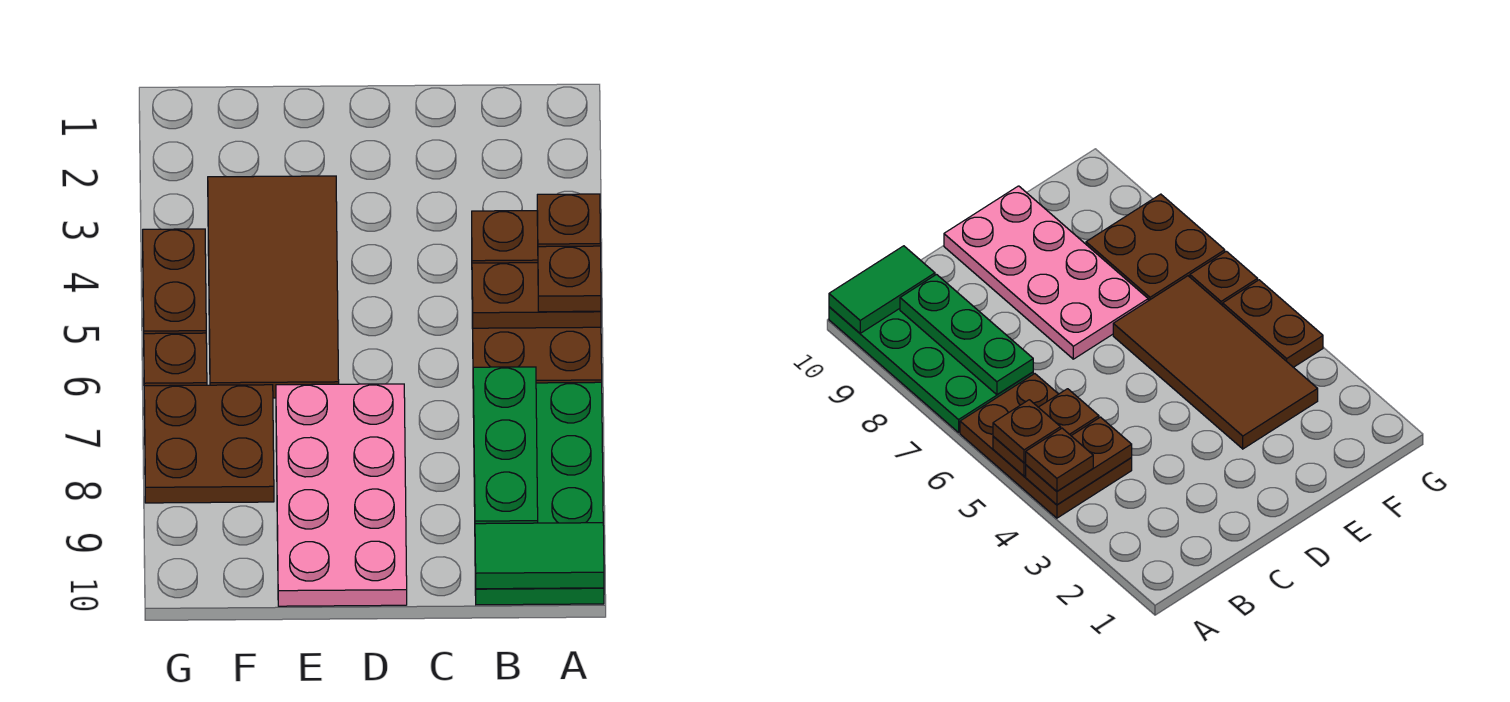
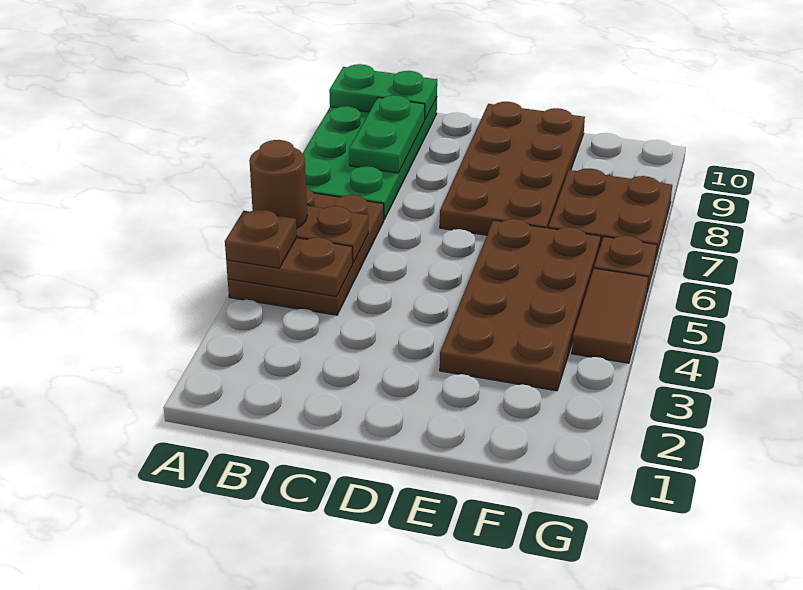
brown 1x1 plate [538,246,601,312] -> brown 1x1 round brick [249,140,307,229]
green 1x2 tile [475,523,604,589] -> green 1x2 plate [329,64,437,119]
green 1x3 plate [473,367,538,524] -> green 1x2 plate [349,95,425,173]
pink 2x4 plate [276,384,407,606] -> brown 2x4 plate [440,102,585,235]
brown 2x4 tile [208,176,339,398] -> brown 2x4 plate [440,219,601,391]
brown 1x2 plate [143,229,206,334] -> brown 1x2 tile [572,268,648,363]

